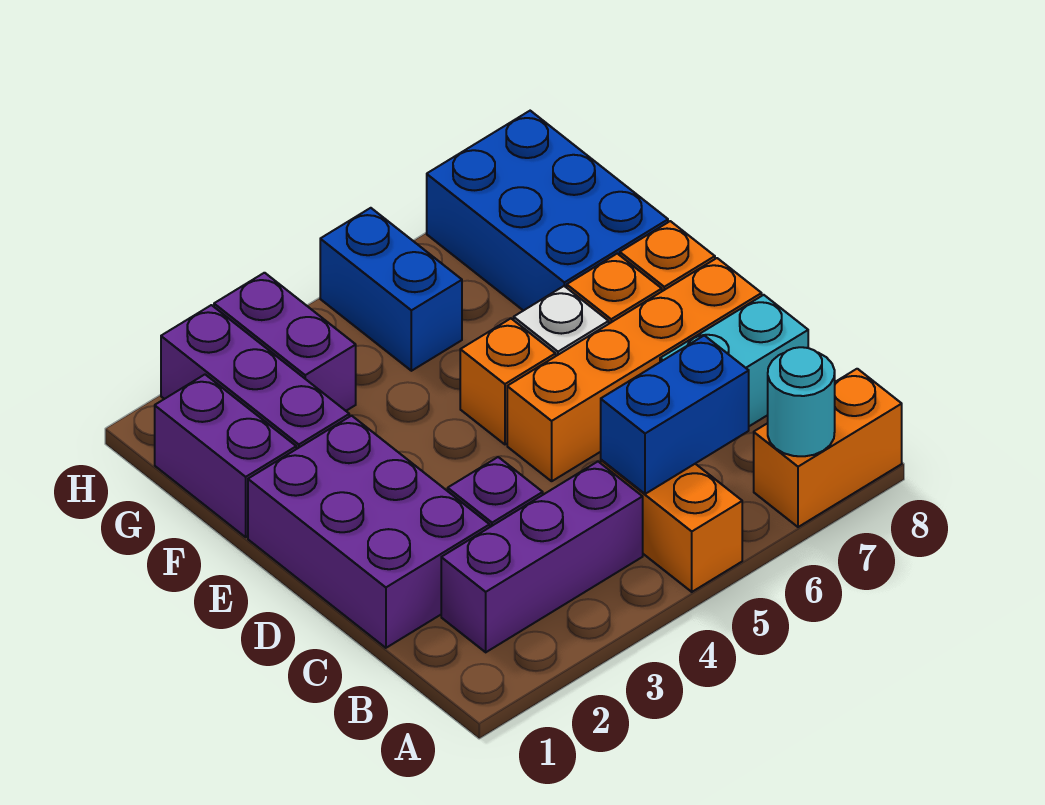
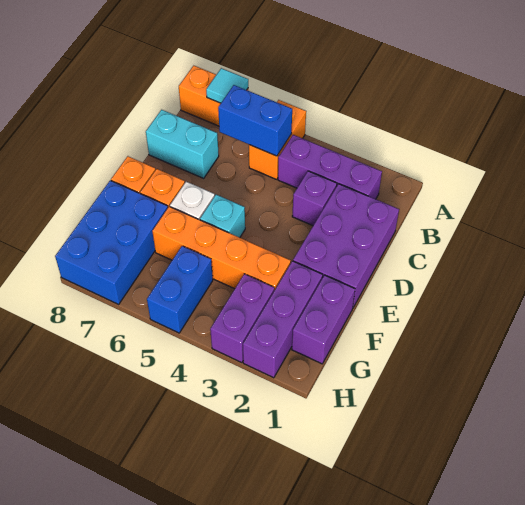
cyan 1x1 round brick [768,347,835,456] -> cyan 1x1 tile [206,68,248,103]
orange 1x4 brick [507,258,762,481] -> orange 1x4 brick moved to [152,207,291,290]
orange 1x1 brick [460,319,556,444] -> cyan 1x1 brick [200,195,245,238]

